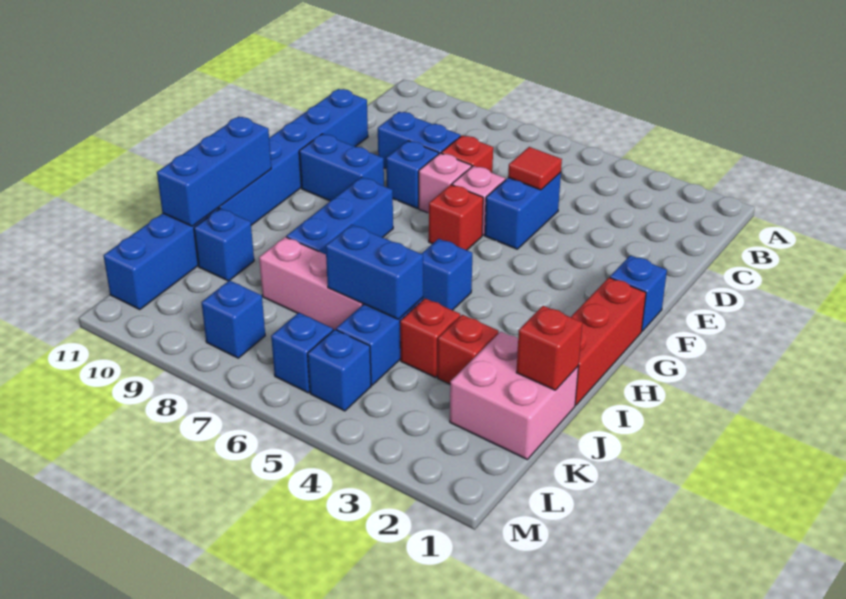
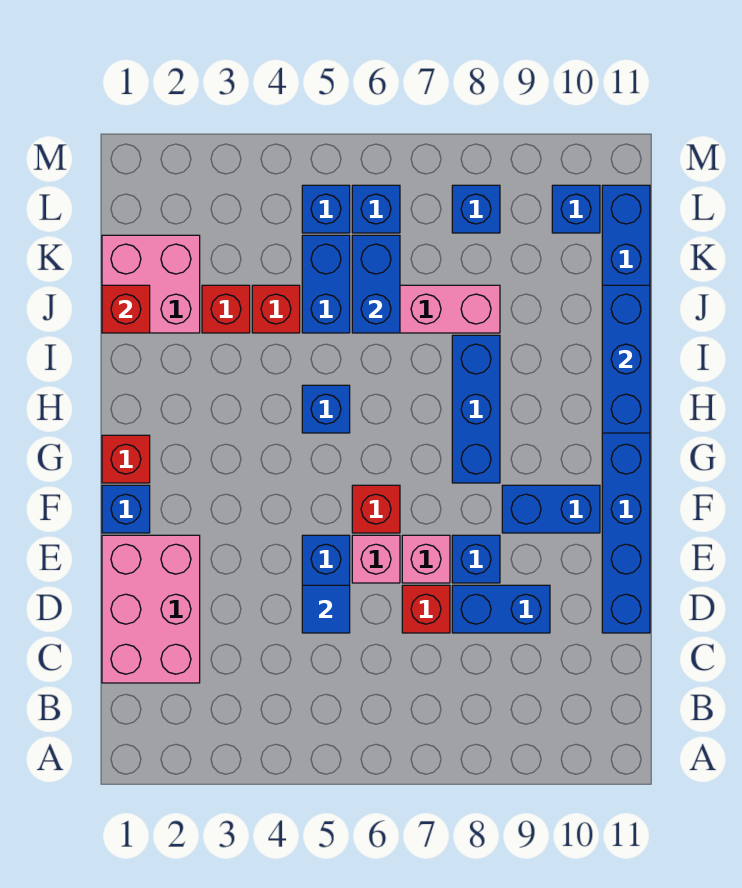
none -> pink 2x3 brick [102,535,200,683]
red 1x1 tile [508,147,562,190] -> blue 1x1 tile [302,585,350,633]
red 1x3 brick [571,278,646,405] -> red 1x1 brick [102,435,150,483]
blue 1x2 brick [326,224,423,319] -> blue 1x2 brick turned to [352,235,400,333]
blue 1x1 brick [194,208,254,281] -> blue 1x1 brick moved to [552,185,600,233]

